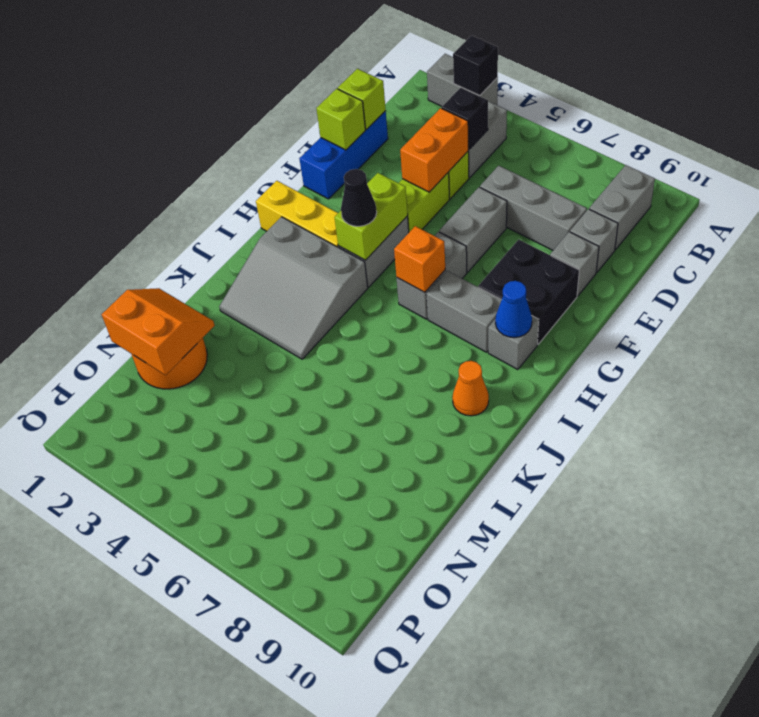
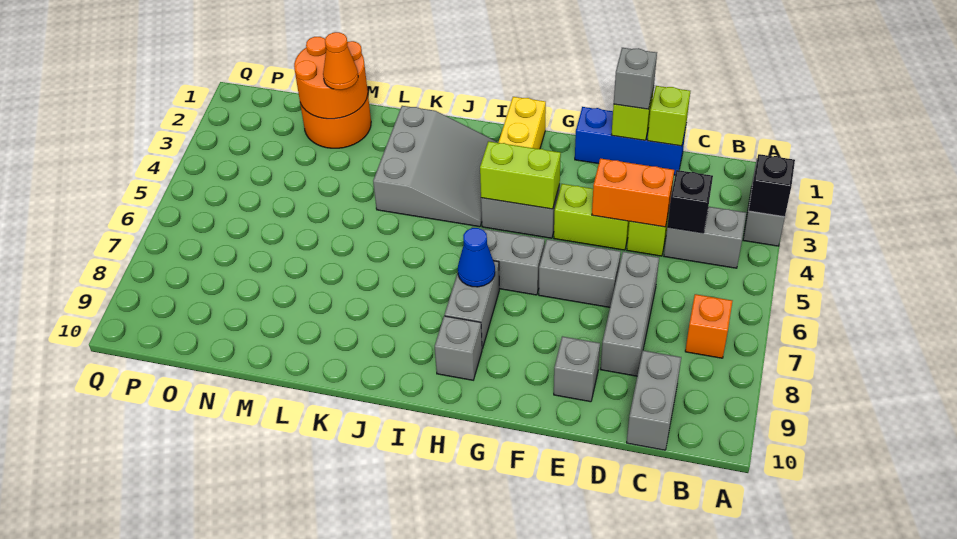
grey 1x2 brick [589,165,655,250] -> grey 1x2 brick turned to [627,351,681,450]
grey 1x1 brick [570,209,618,273] -> grey 1x1 brick moved to [614,48,657,109]
black 2x2 brick [478,239,579,344] -> none
black 1x1 cone [341,169,377,226] -> none
orange 1x1 brick [394,226,445,292] -> orange 1x1 brick moved to [685,294,732,358]
blue 1x1 cone [495,281,532,338] -> blue 1x1 cone moved to [458,228,495,287]
grey 3x3 slope [219,217,368,359] -> grey 3x3 slope turned to [373,106,498,227]
orange 1x1 cone [452,361,489,416] -> orange 1x1 cone moved to [323,32,358,90]
orange 2x2 slope [102,288,215,375] -> orange 2x2 round brick [294,37,368,119]

